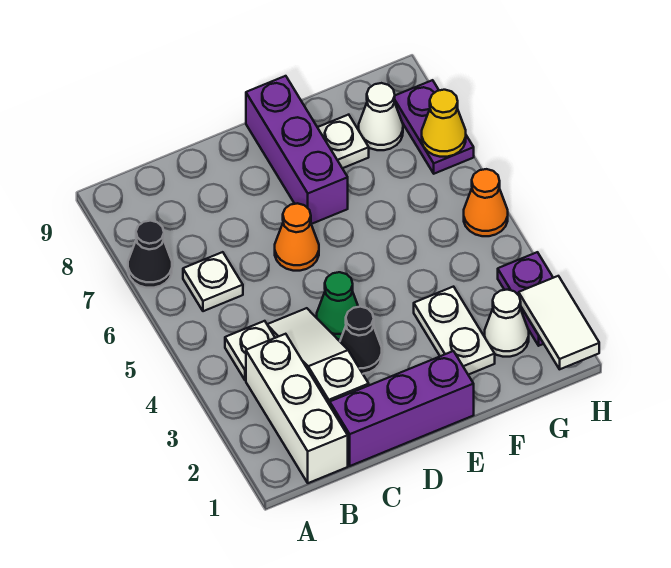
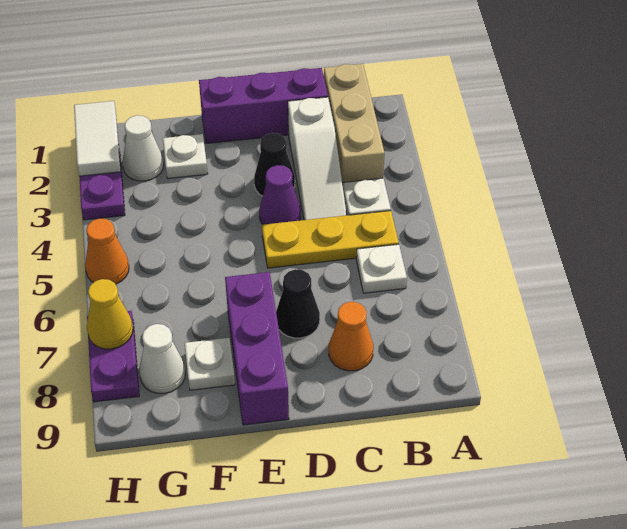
black 1x1 cone [128,221,172,288] -> black 1x1 cone moved to [276,269,320,338]
white 1x3 brick [246,334,348,483] -> tan 1x3 brick [324,64,384,185]
none -> yellow 1x3 plate [262,211,399,268]
green 1x1 cone [317,272,358,339] -> purple 1x1 cone [259,165,301,225]
orange 1x1 cone [275,203,319,271] -> orange 1x1 cone moved to [329,302,373,371]
white 1x2 plate [414,287,495,375] -> white 1x1 plate [163,134,208,179]

